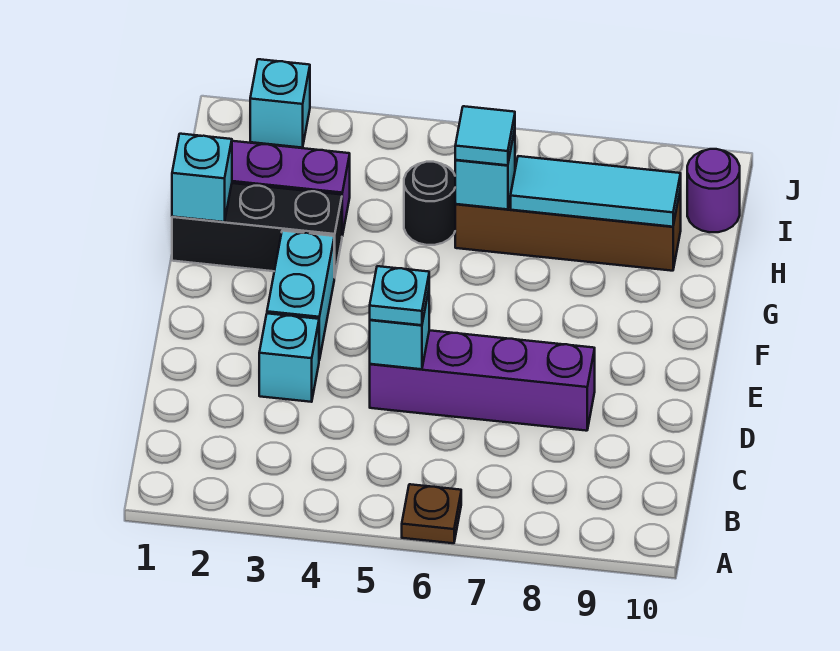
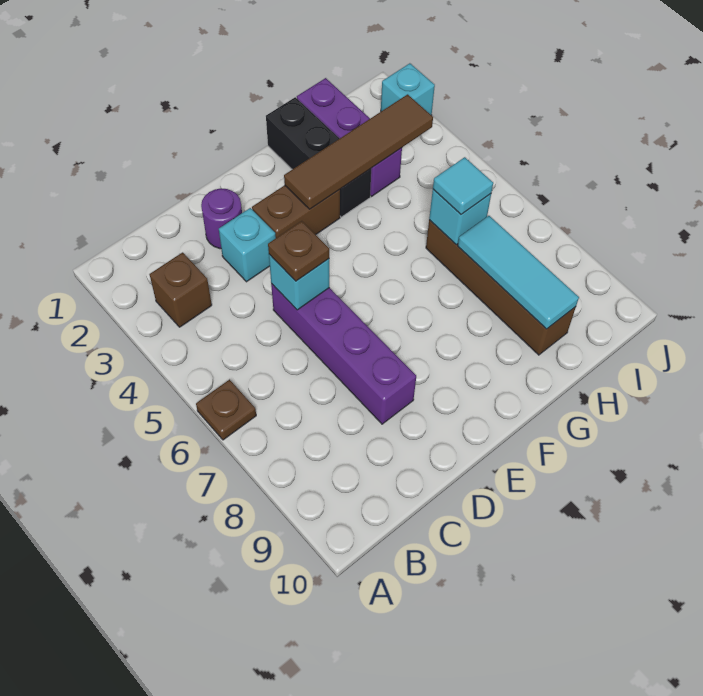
none -> brown 1x1 brick [150,252,212,327]
cyan 1x1 plate [370,266,429,325] -> brown 1x1 plate [268,221,329,281]
cyan 1x2 brick [267,231,335,360] -> brown 1x2 brick [252,185,340,238]
none -> brown 1x4 tile [284,94,433,209]
cyan 1x1 brick [172,134,232,222] -> none
black 1x1 round brick [404,162,455,245] -> none
purple 1x1 round brick [687,149,740,232] -> purple 1x1 round brick moved to [201,189,242,249]

